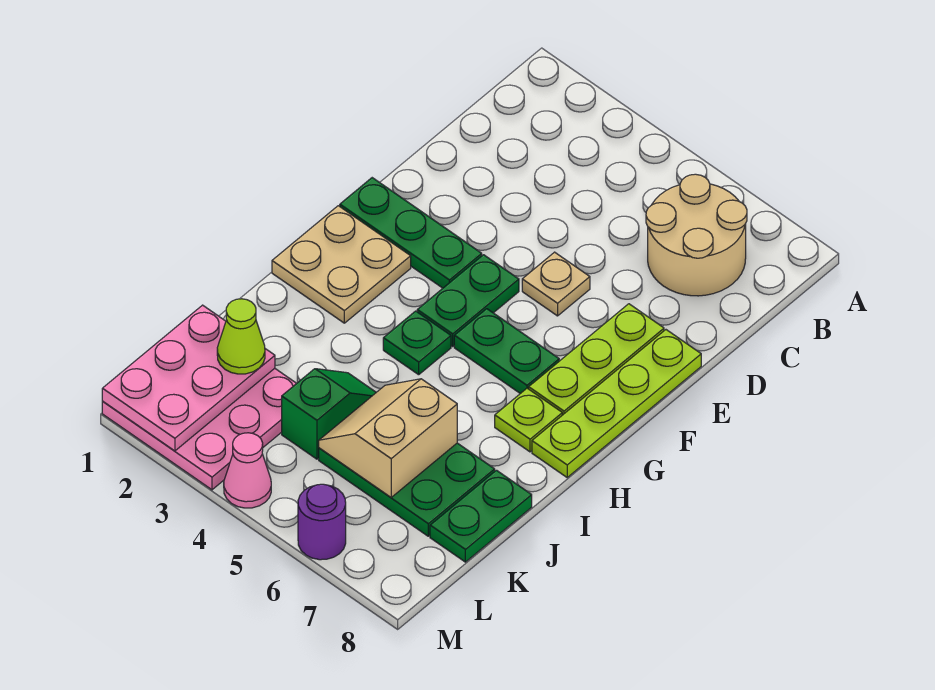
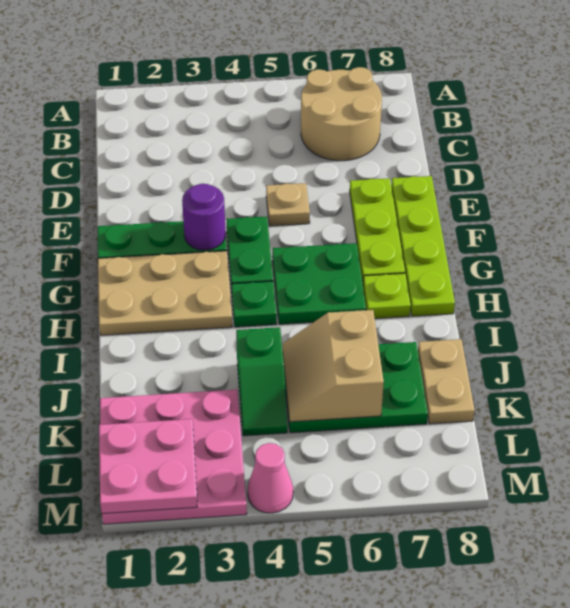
tan 2x2 plate [272,206,411,323] -> tan 2x3 plate [98,251,232,335]
green 1x2 plate [454,309,559,394] -> green 2x2 plate [272,243,366,324]
green 1x2 slope [282,369,376,459] -> green 1x2 slope turned to [236,327,287,436]
green 1x2 plate [430,470,532,562] -> tan 1x2 plate [418,339,475,424]
pink 2x3 plate [102,305,275,451] -> pink 2x2 plate [99,419,197,514]
lime 1x1 cone [217,299,265,374] -> none
purple 1x1 round brick [298,484,346,560] -> purple 1x1 round brick moved to [182,184,226,250]

